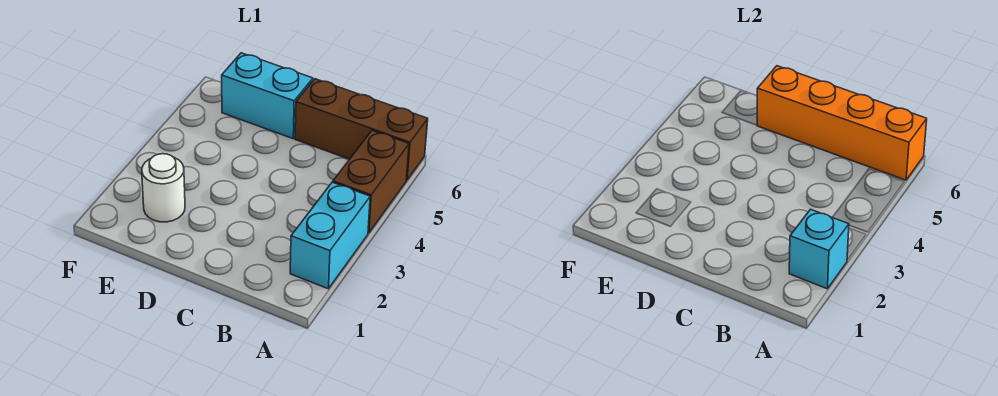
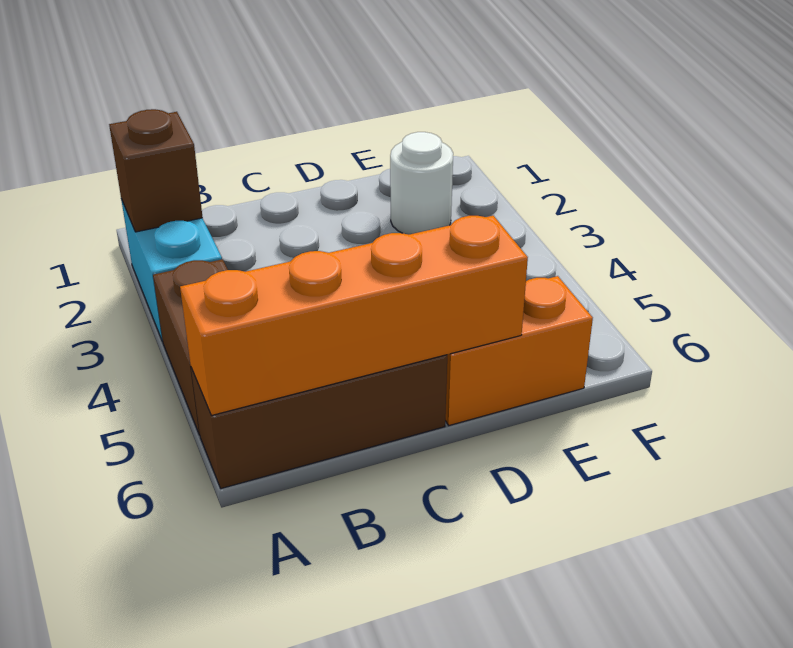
cyan 1x1 brick [789,209,849,289] -> brown 1x1 brick [109,109,203,232]
cyan 1x2 brick [222,53,313,139] -> orange 1x2 brick [445,276,593,425]

